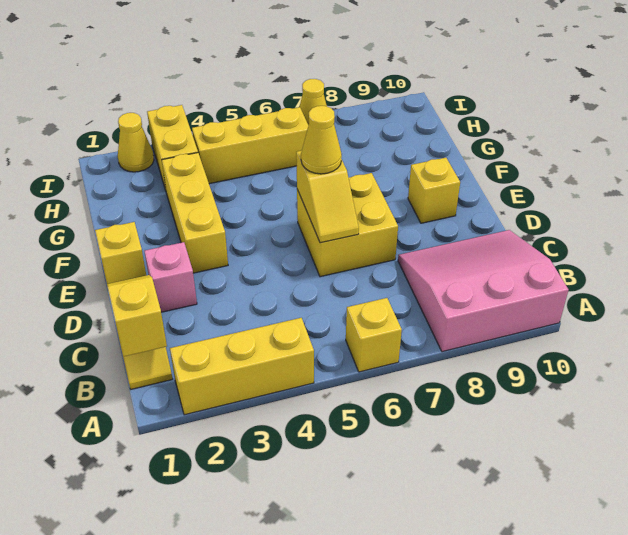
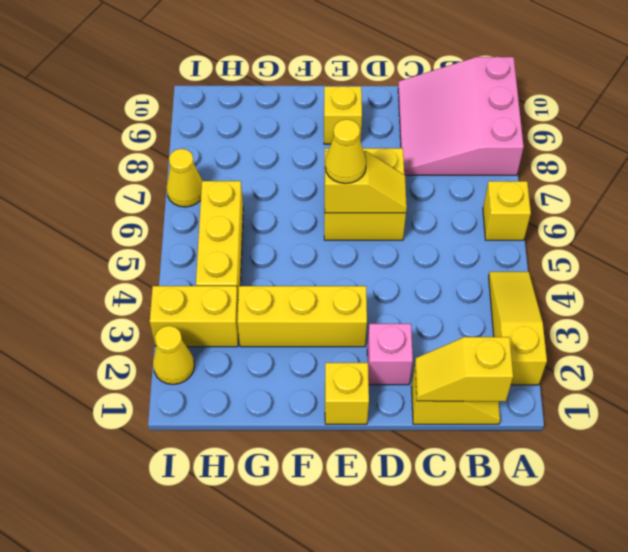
yellow 1x3 brick [170,318,314,415] -> yellow 1x3 slope [489,272,547,385]

